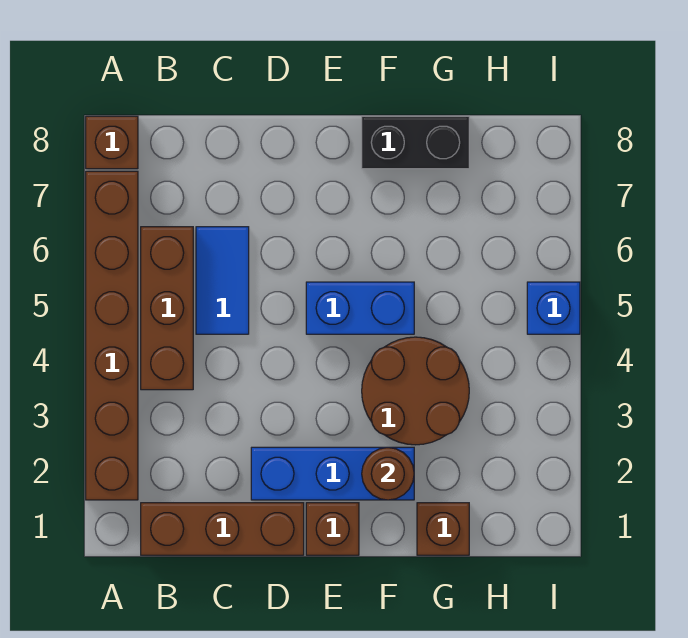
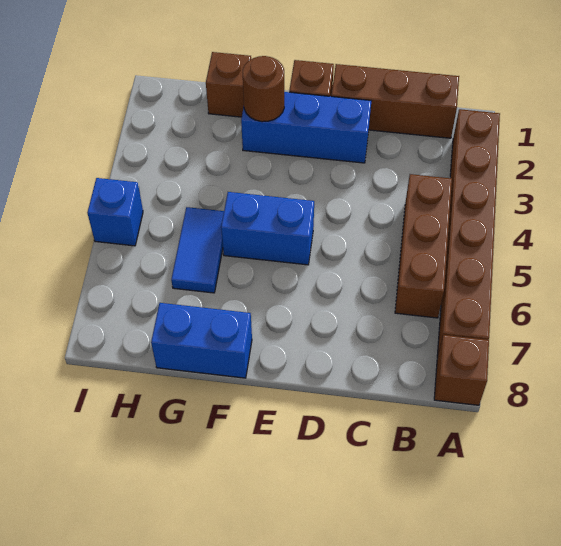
blue 1x2 tile [196,227,249,334] -> blue 1x2 tile moved to [171,207,224,293]
brown 2x2 round brick [362,337,469,445] -> none
black 1x2 brick [362,116,469,169] -> blue 1x2 brick [151,303,252,378]

